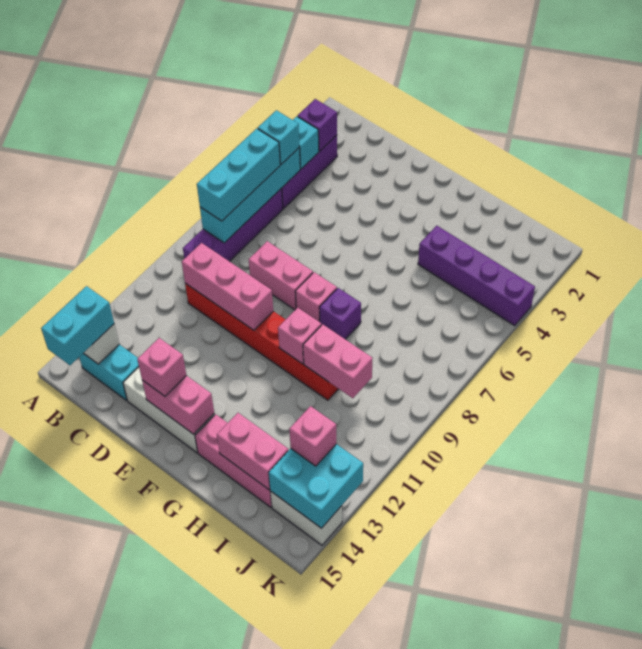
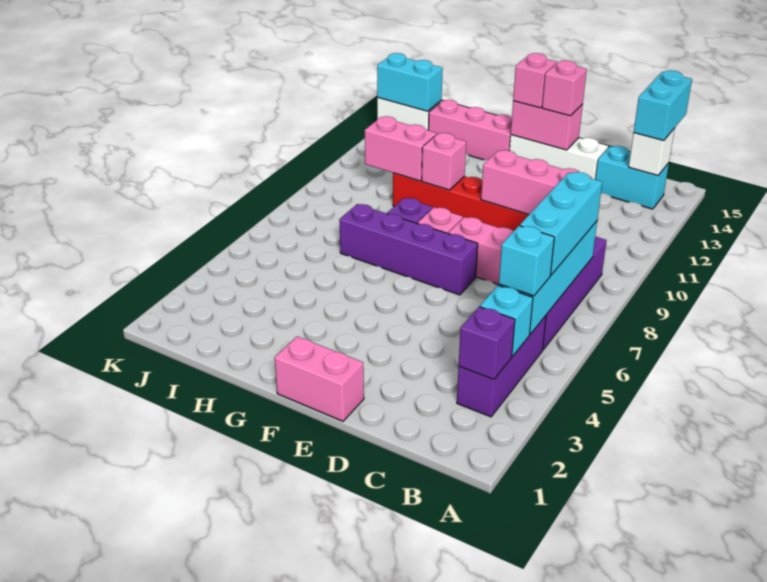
purple 1x4 brick [418,226,535,326] -> purple 1x4 brick moved to [339,204,478,295]
pink 1x2 brick [217,413,288,490] -> pink 1x2 brick moved to [275,336,364,421]
cyan 2x2 brick [269,444,363,528] -> cyan 1x2 brick [377,53,443,111]
pink 1x1 brick [289,406,336,466] -> pink 1x1 brick moved to [513,53,557,108]

